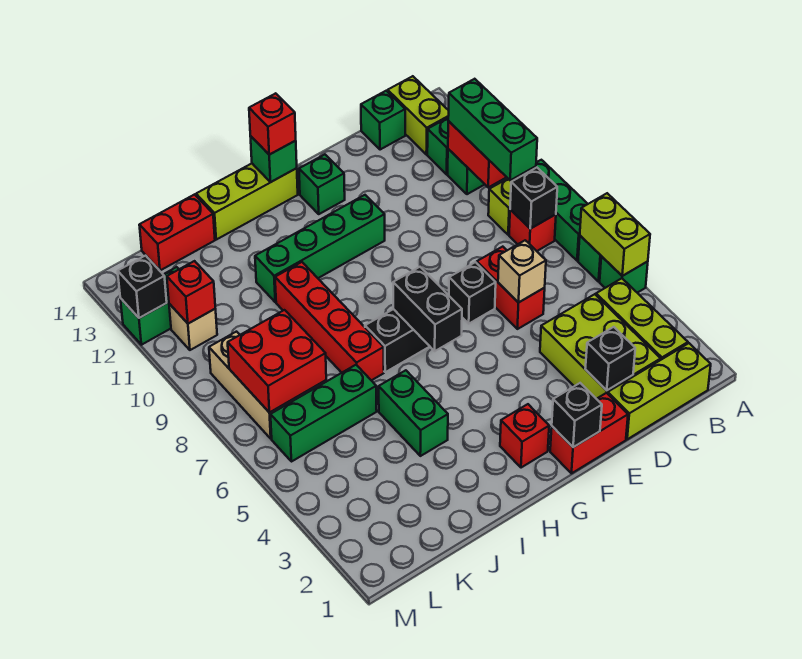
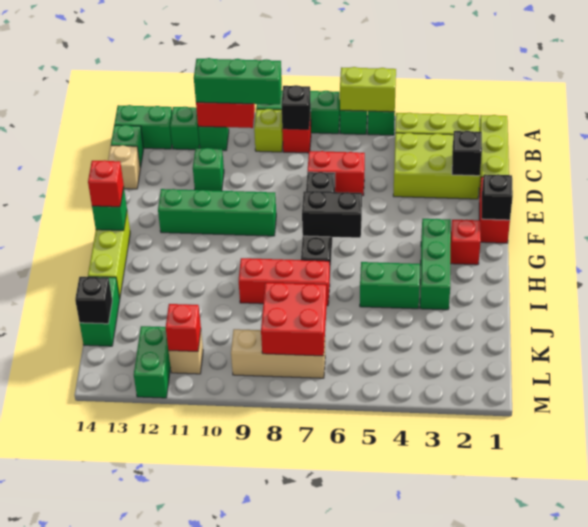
lime 1x2 brick [388,76,449,155] -> green 1x2 brick [114,105,172,149]
tan 1x1 brick [498,240,546,303] -> tan 1x1 brick moved to [108,145,140,189]
green 1x4 brick [255,195,385,302] -> green 1x4 brick turned to [158,189,276,236]
green 1x1 brick [299,155,345,214] -> green 1x1 brick moved to [193,148,224,191]
red 1x4 brick [275,262,384,380] -> red 1x3 brick [239,258,330,306]
green 1x3 brick [270,365,377,462] -> green 1x3 brick moved to [420,219,451,310]
red 1x2 brick [139,194,215,270] -> green 1x2 brick [80,277,120,346]
black 1x1 brick [118,255,167,318] -> black 1x1 brick moved to [75,277,112,324]

